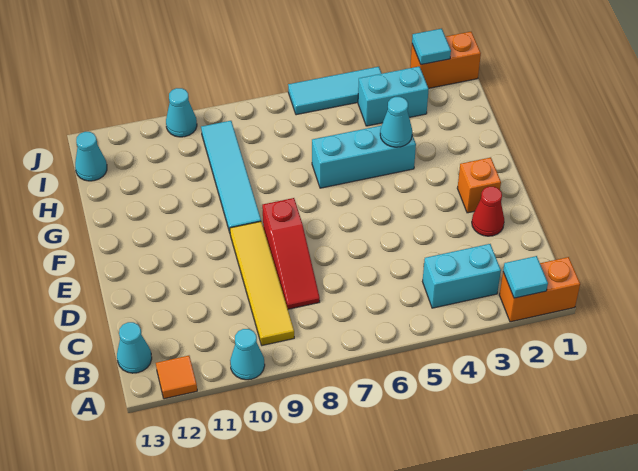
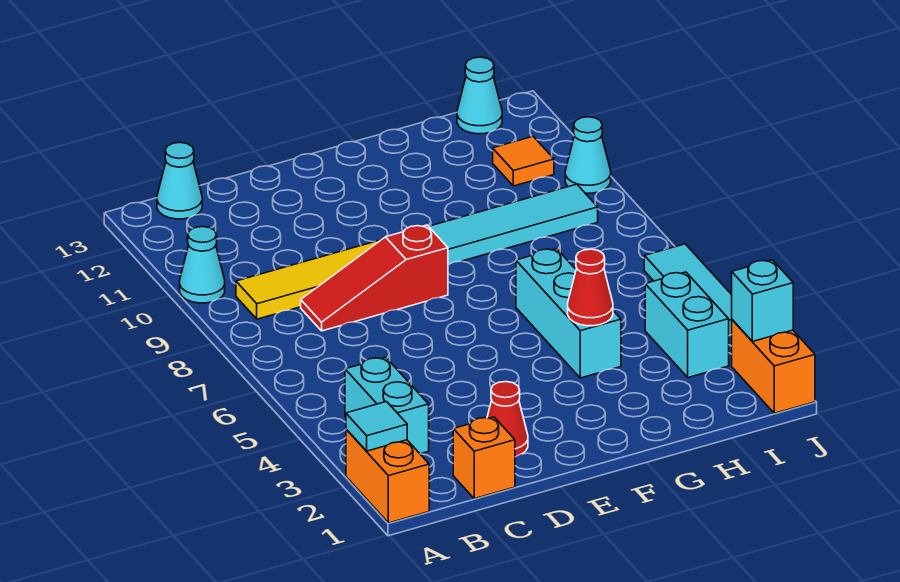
orange 1x1 tile [156,356,197,399] -> orange 1x1 tile moved to [493,136,554,186]
orange 1x1 brick [457,157,501,213] -> orange 1x1 brick moved to [453,417,515,499]
cyan 1x1 cone [380,97,412,147] -> red 1x1 cone [568,249,613,326]
cyan 1x1 tile [412,29,451,65] -> cyan 1x1 brick [732,260,793,342]

